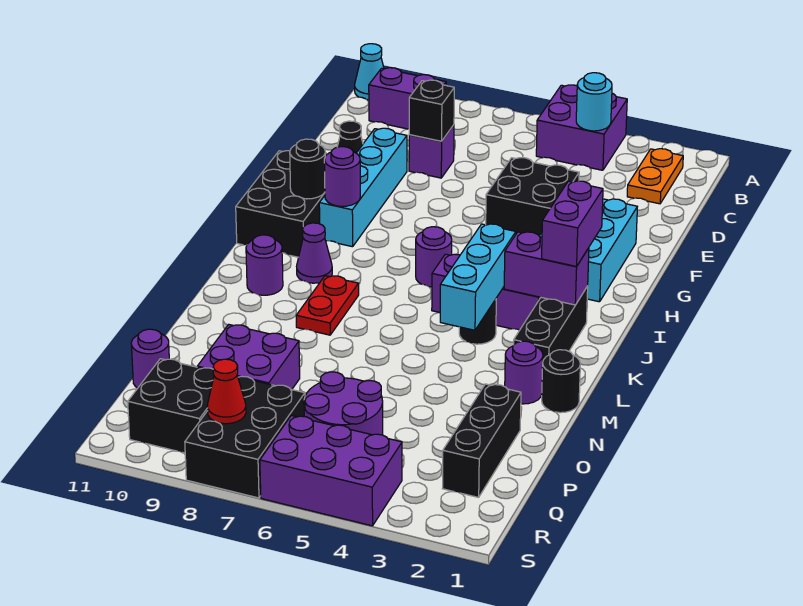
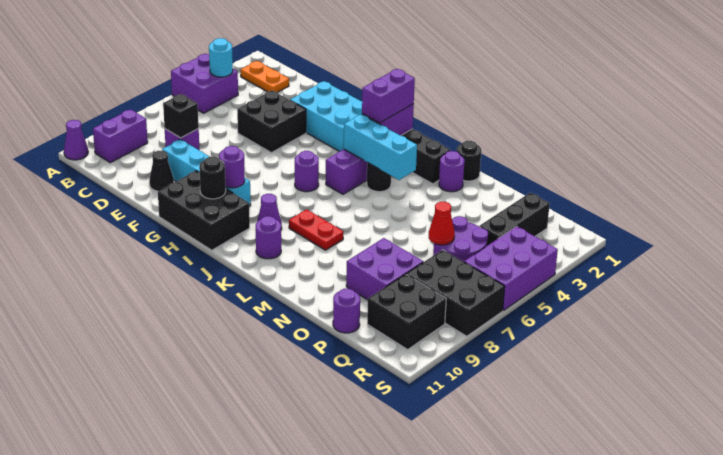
cyan 1x1 cone [355,44,384,100] -> purple 1x1 cone [64,120,88,160]
purple 1x2 brick [542,181,603,267] -> purple 1x2 brick turned to [362,69,415,123]
black 1x3 brick [442,384,521,497] -> black 1x3 brick turned to [479,193,550,246]
red 1x1 cone [207,359,246,424] -> red 1x1 cone moved to [429,202,455,245]

